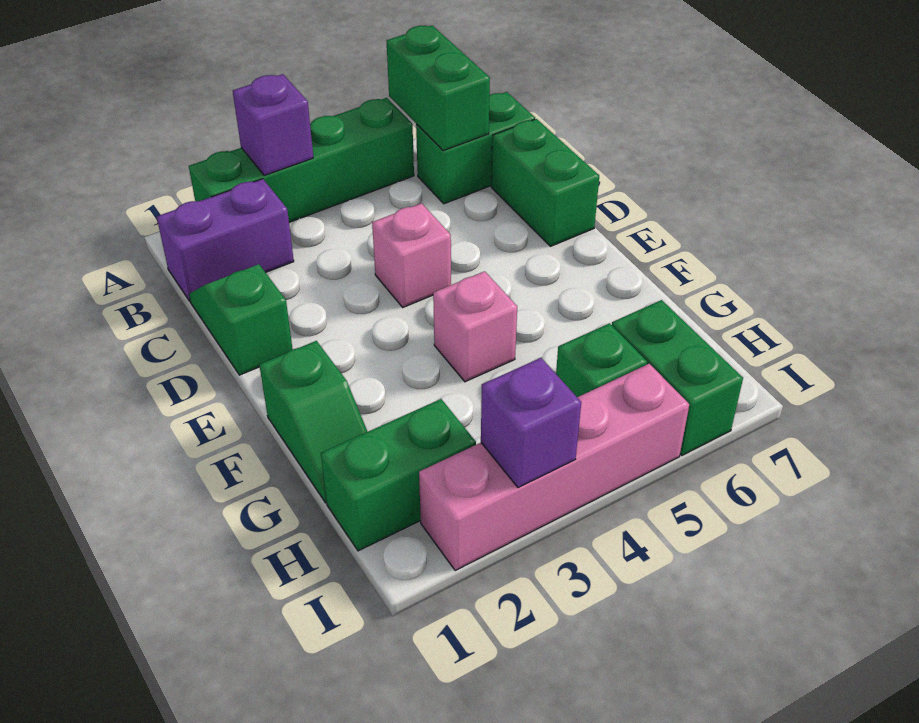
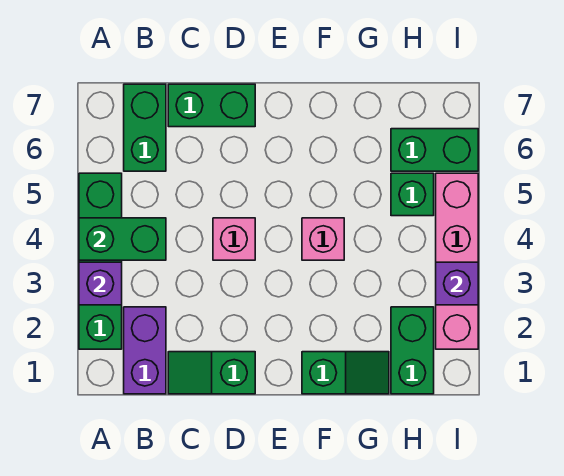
green 1x2 brick [387,25,490,151] -> green 1x2 brick moved to [79,218,166,260]

